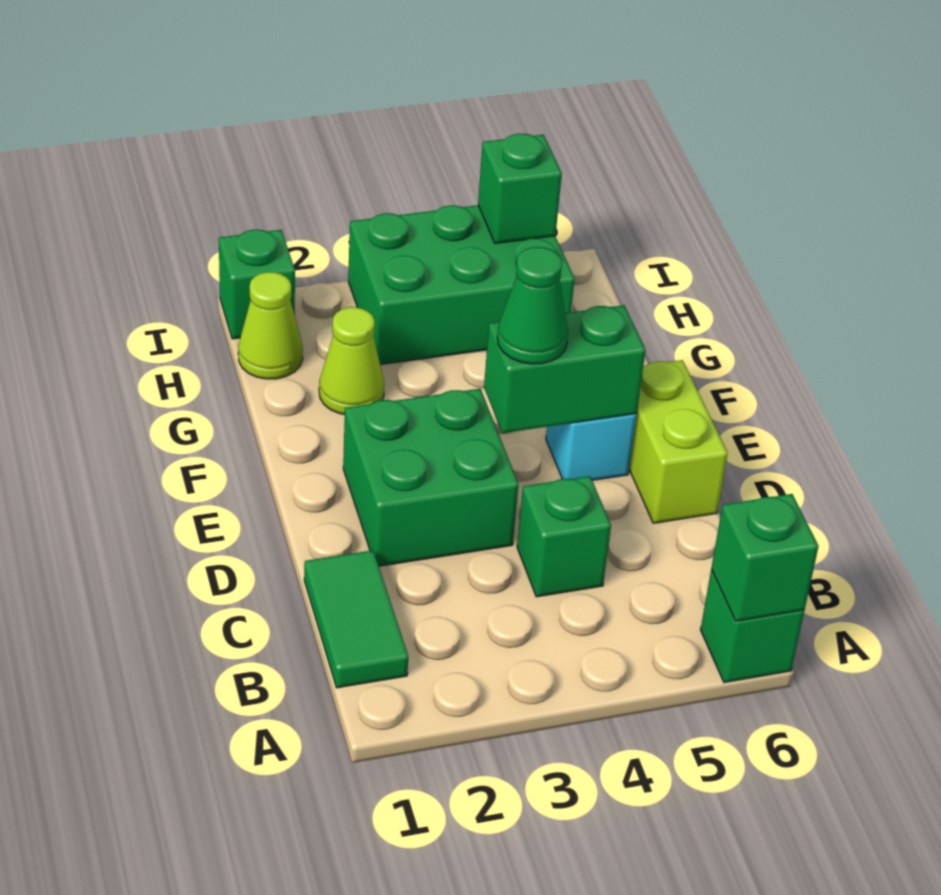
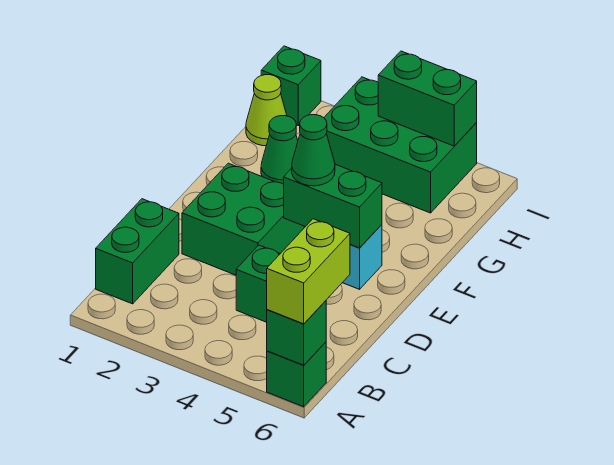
green 1x2 tile [304,550,408,688] -> green 1x2 brick [96,199,179,304]
lime 1x2 brick [629,360,728,523] -> lime 1x2 brick moved to [267,219,350,324]
lime 1x1 cone [319,307,384,414] -> green 1x1 cone [261,116,298,184]
green 1x1 brick [478,134,562,243] -> green 1x2 brick [378,51,477,146]

